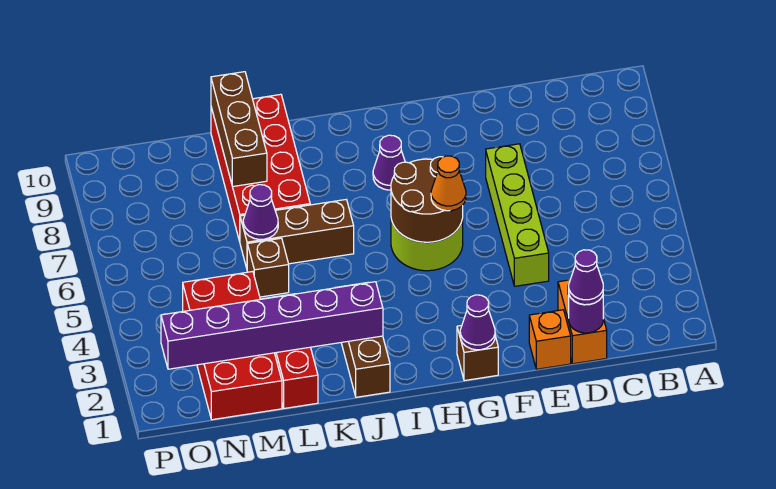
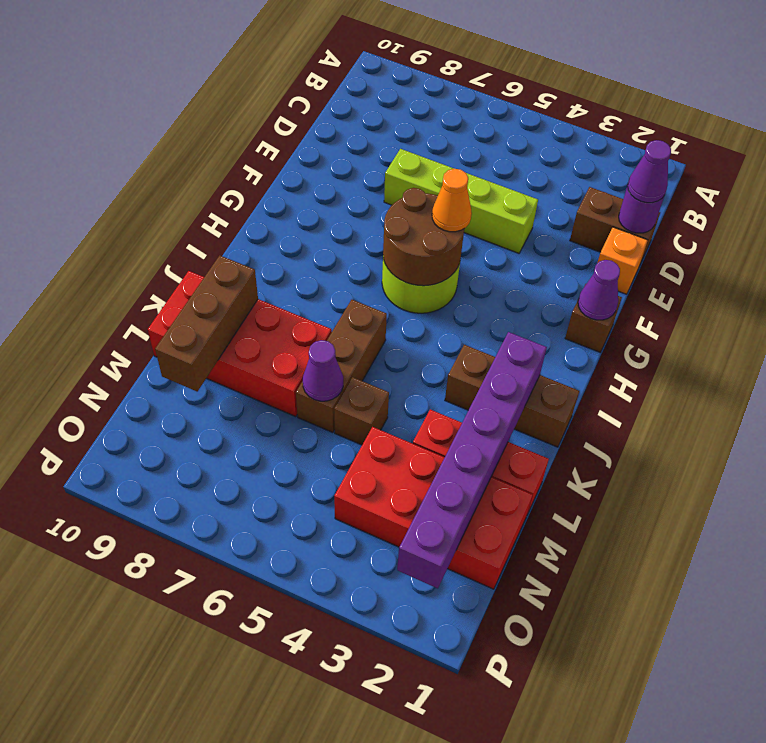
orange 1x2 brick [558,280,607,364] -> brown 1x2 brick [570,187,660,264]
purple 1x1 cone [373,135,405,190] -> none
brown 1x3 brick [211,72,267,187] -> brown 1x3 brick turned to [155,255,258,391]

